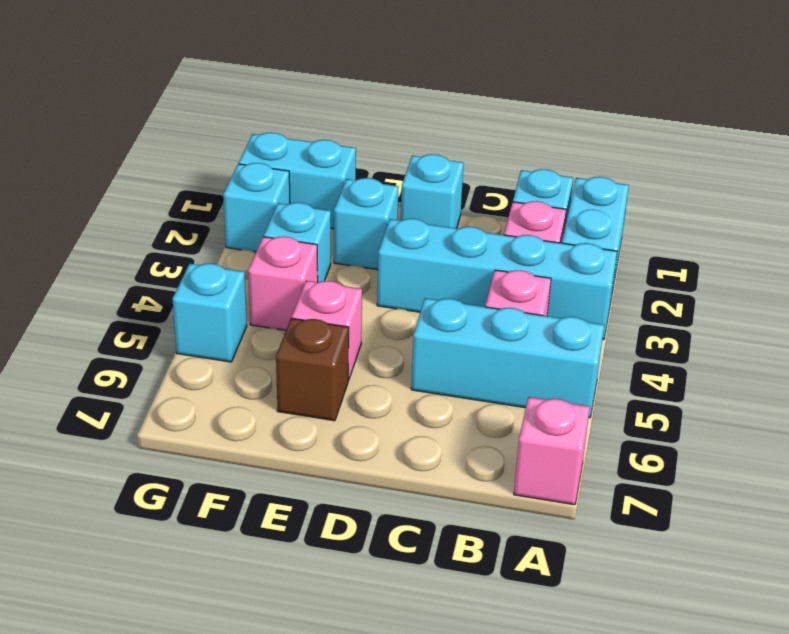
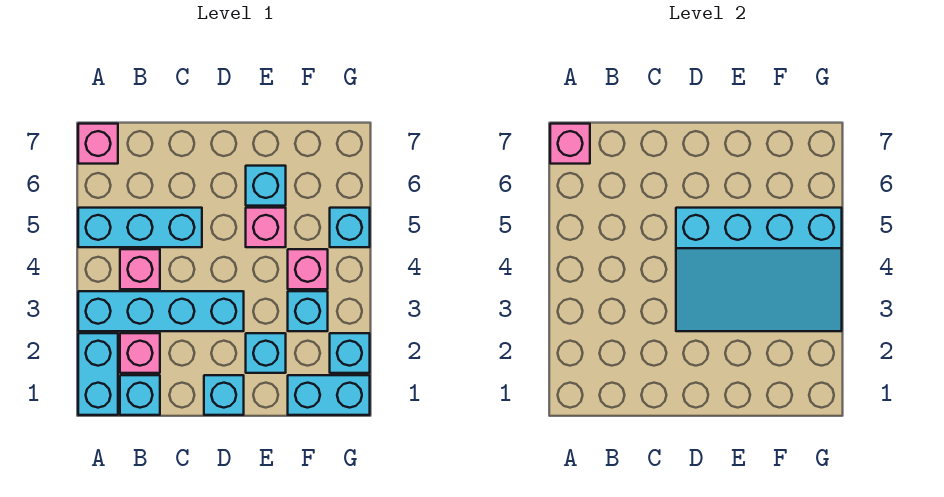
none -> pink 1x1 brick [550,124,590,164]
none -> cyan 3x4 slope [676,208,842,331]
brown 1x1 brick [276,318,349,421] -> cyan 1x1 brick [246,166,286,206]

